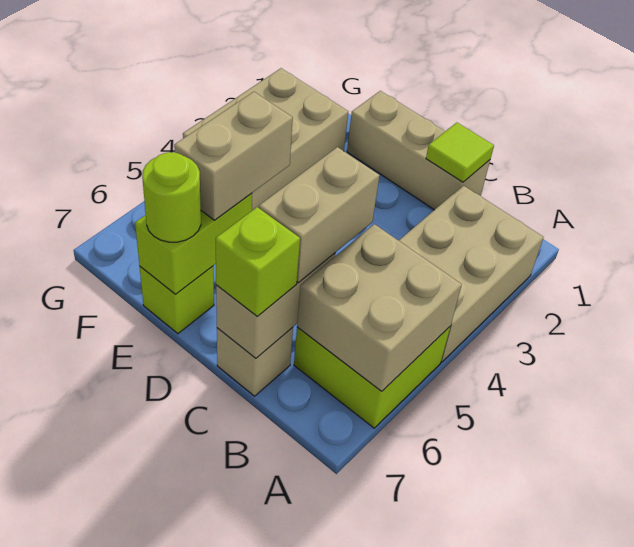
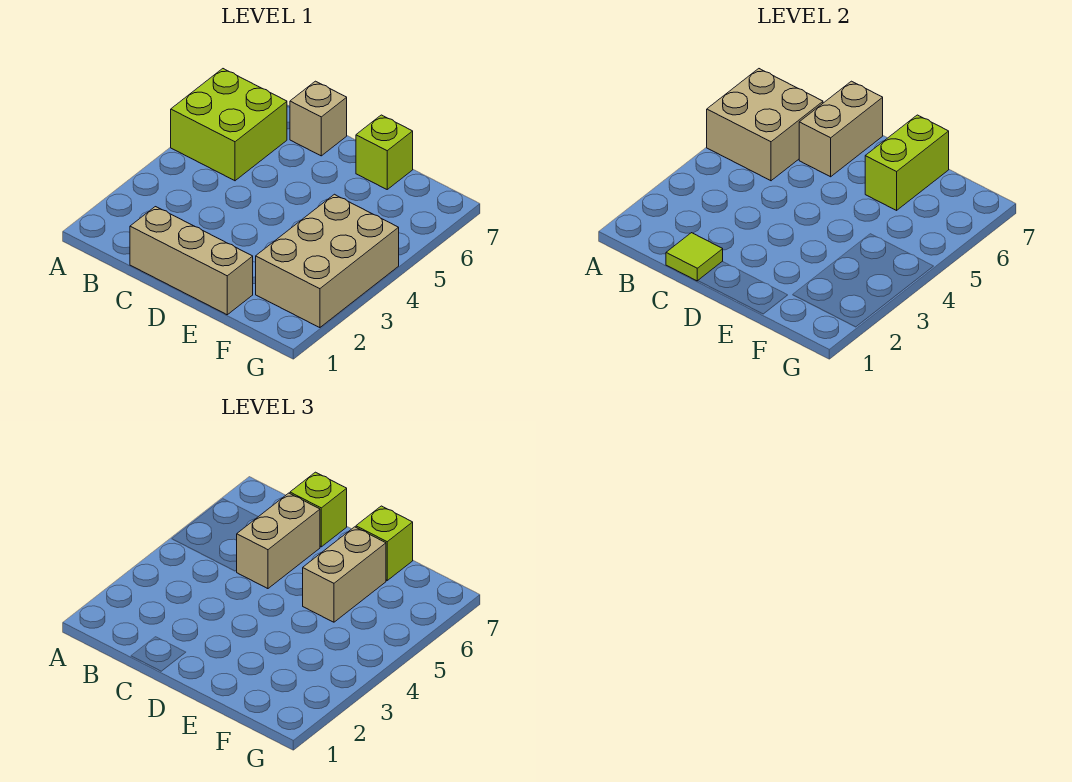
tan 2x3 brick [399,186,543,362] -> none
lime 1x1 round brick [142,152,201,242] -> lime 1x1 brick [356,506,413,580]

